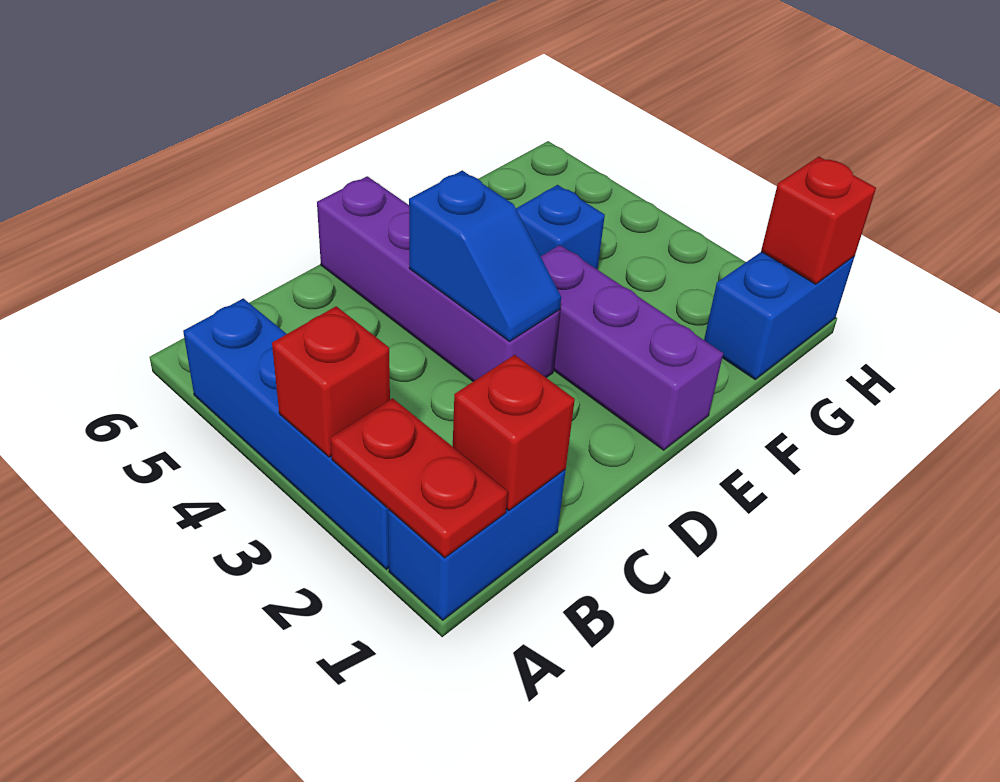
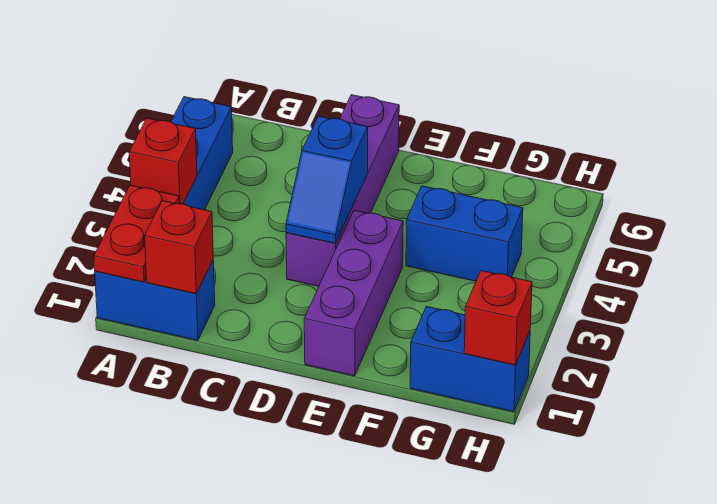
blue 1x1 brick [516,185,605,270] -> blue 1x2 brick [406,186,523,281]

